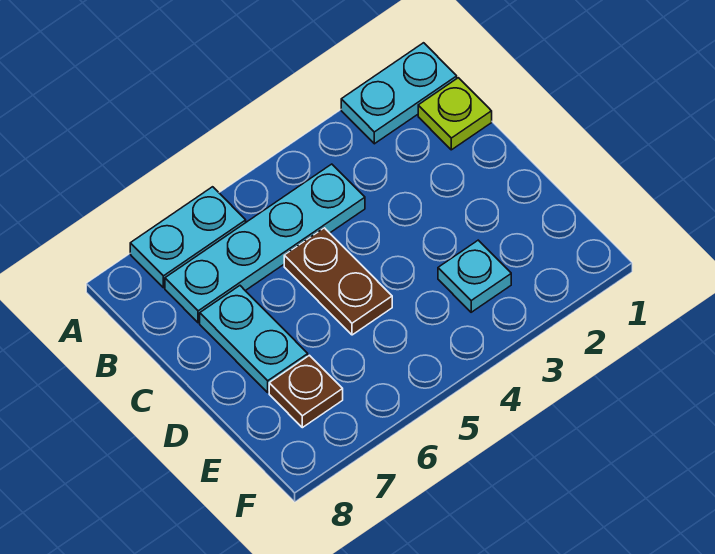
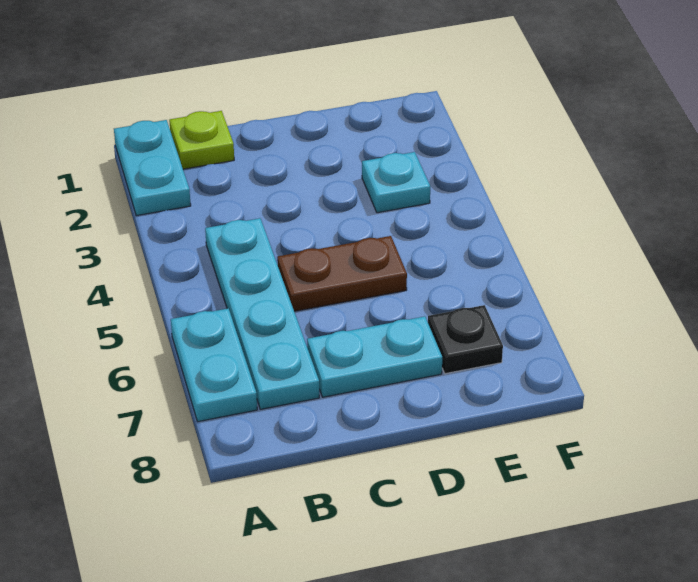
brown 1x1 plate [269,355,343,428] -> black 1x1 plate [428,305,503,374]

